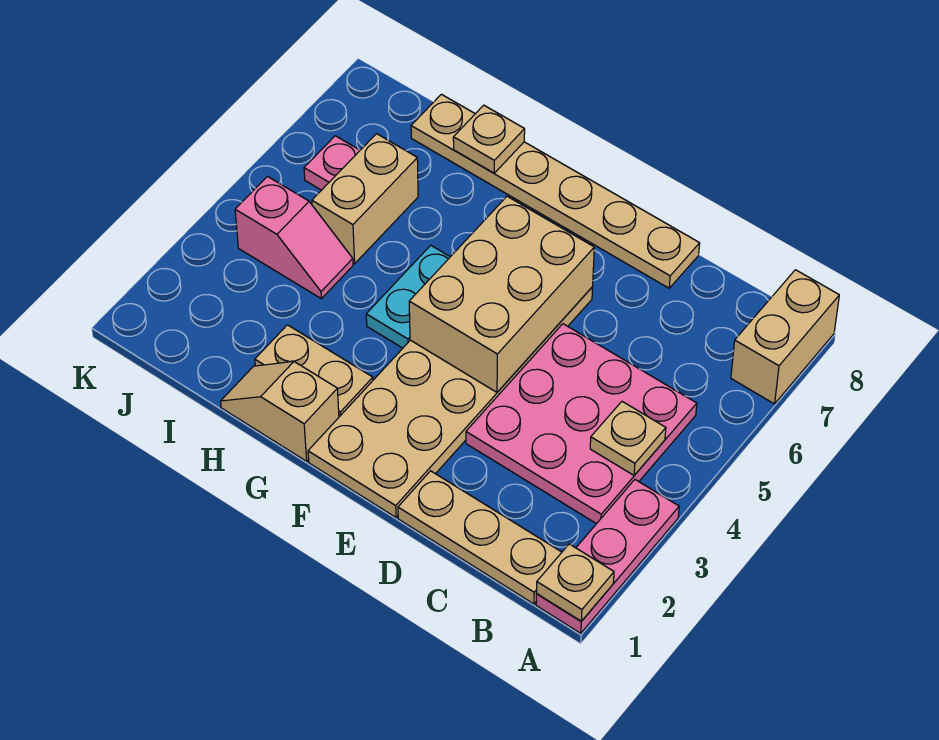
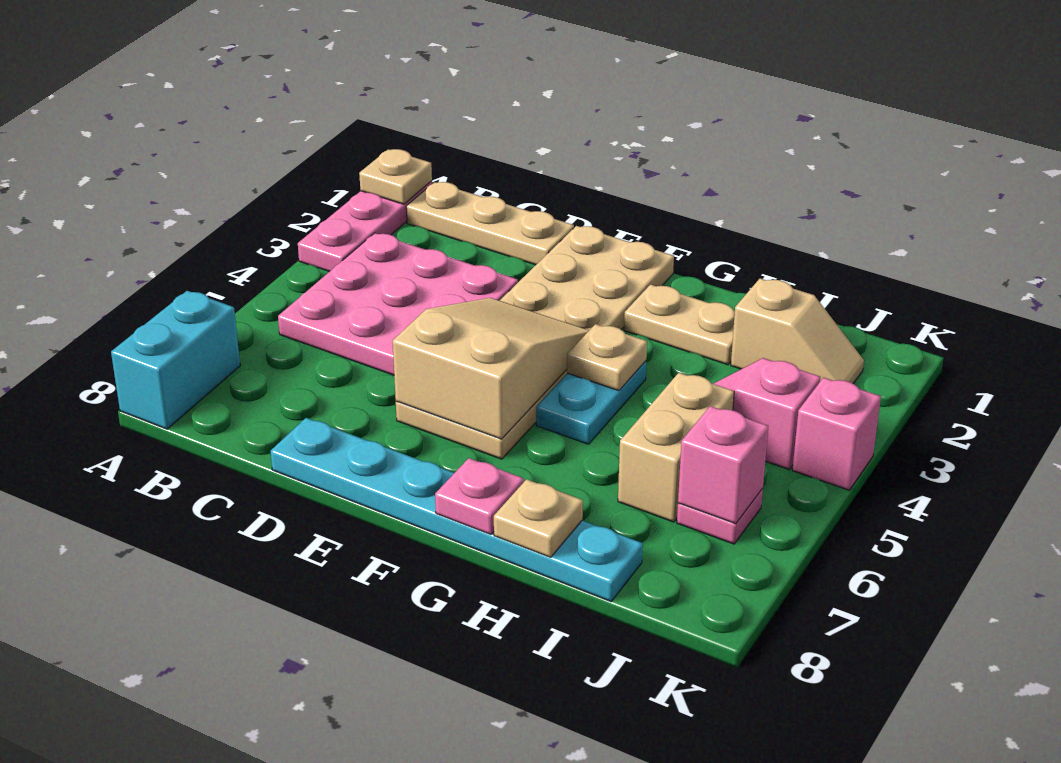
tan 1x2 brick [731,270,839,404] -> cyan 1x2 brick [111,291,240,429]
tan 1x1 plate [590,402,666,475] -> tan 1x1 plate moved to [567,324,647,391]
tan 1x6 plate [411,94,700,288] -> cyan 1x6 plate [271,418,643,601]
tan 2x3 brick [409,196,594,392] -> tan 2x3 slope [393,298,589,439]
tan 1x2 slope [221,361,339,461] -> tan 1x2 slope moved to [731,279,864,383]
none -> pink 1x1 plate [435,458,524,535]
none -> pink 1x1 brick [678,406,768,524]
none -> pink 1x1 brick [792,378,881,490]

